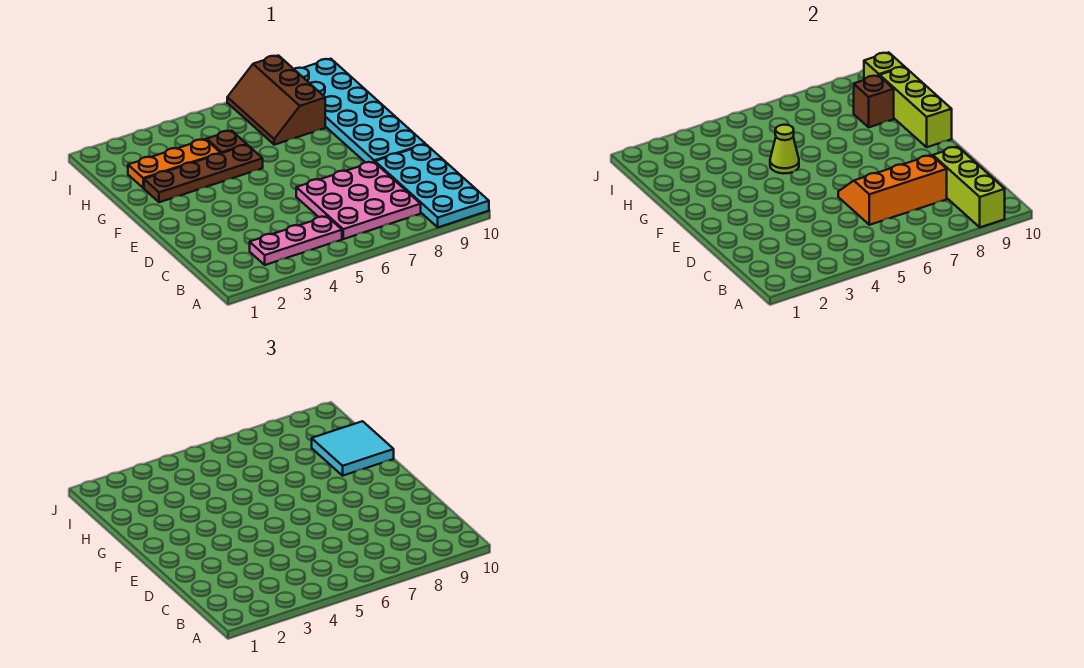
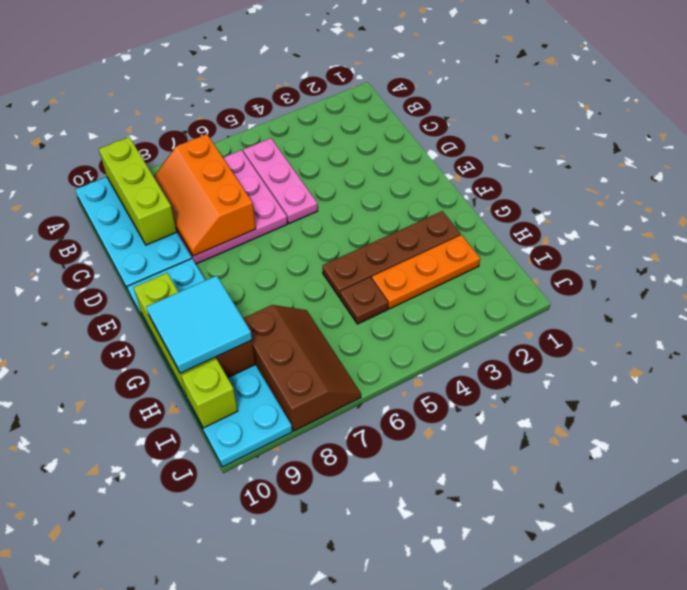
pink 1x3 plate [250,216,342,265] -> pink 1x3 plate turned to [243,138,318,224]
orange 2x3 slope [838,155,947,225] -> orange 2x3 slope turned to [154,134,256,256]
lime 1x1 cone [770,125,799,173] -> none

